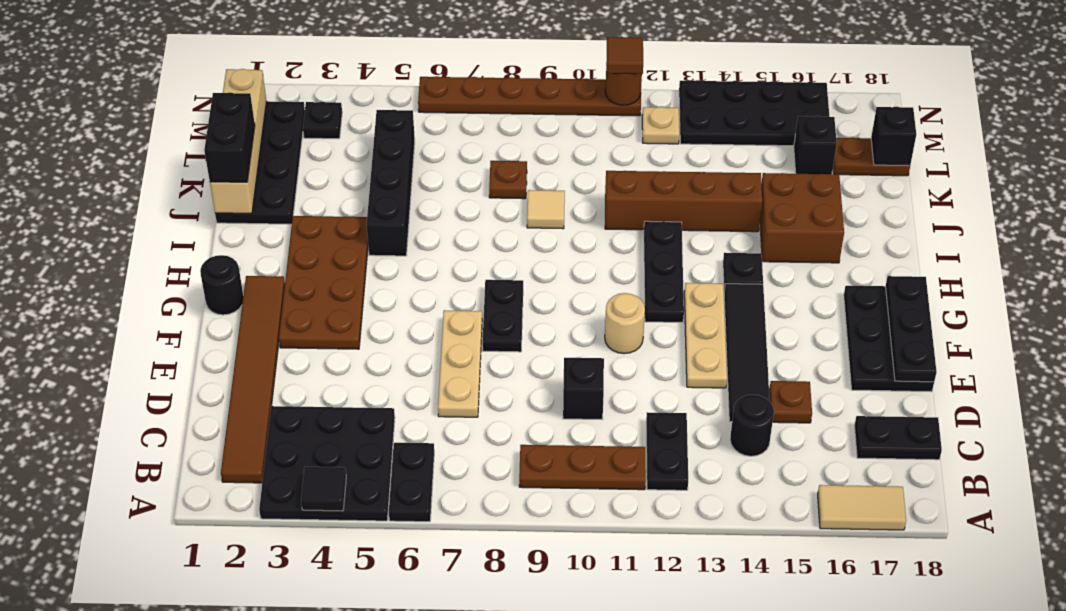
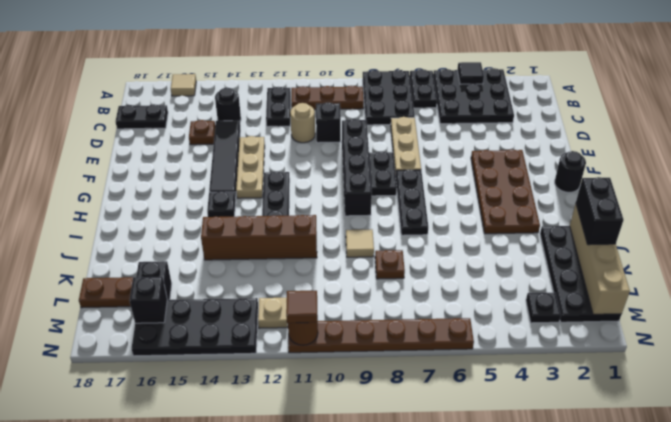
tan 1x2 tile [818,485,906,530] -> tan 1x1 tile [171,74,196,96]
brown 1x6 tile [221,276,285,483] -> none
black 2x3 plate [844,286,934,392] -> black 2x3 plate moved to [363,70,415,125]
black 1x3 plate [886,276,937,382] -> black 1x3 plate moved to [396,169,428,235]
tan 1x1 round brick [605,293,645,354] -> tan 1x1 round brick moved to [290,103,315,143]
black 1x4 brick [367,110,415,256] -> black 1x4 brick moved to [342,119,372,216]
brown 2x2 brick [760,173,844,263] -> none
black 1x1 brick [871,107,916,166] -> black 1x1 brick moved to [130,277,167,323]

